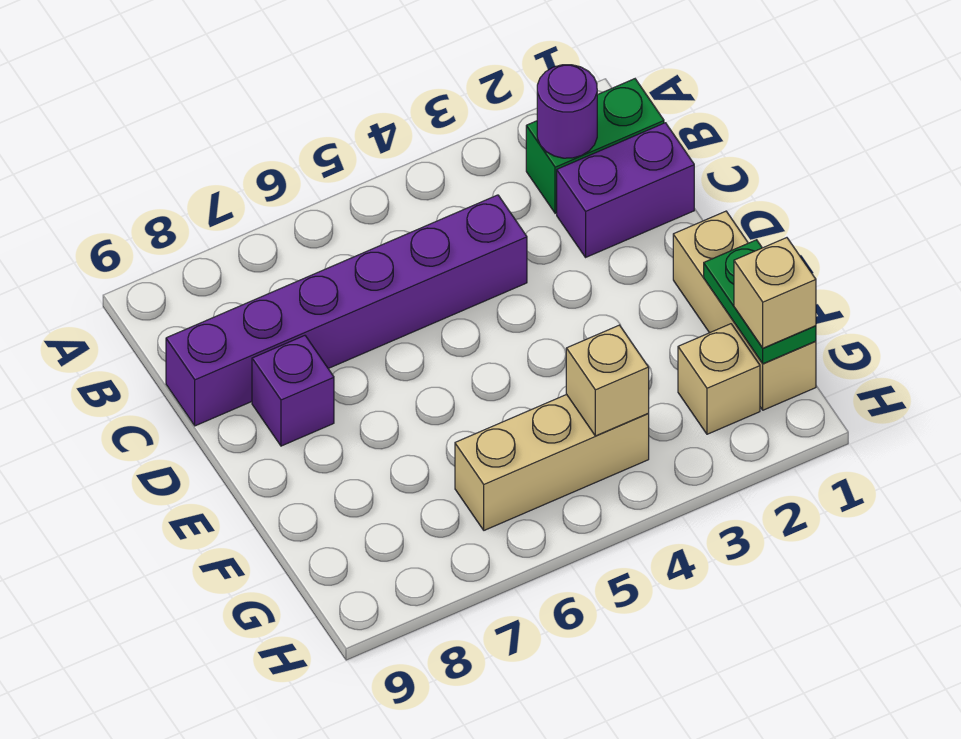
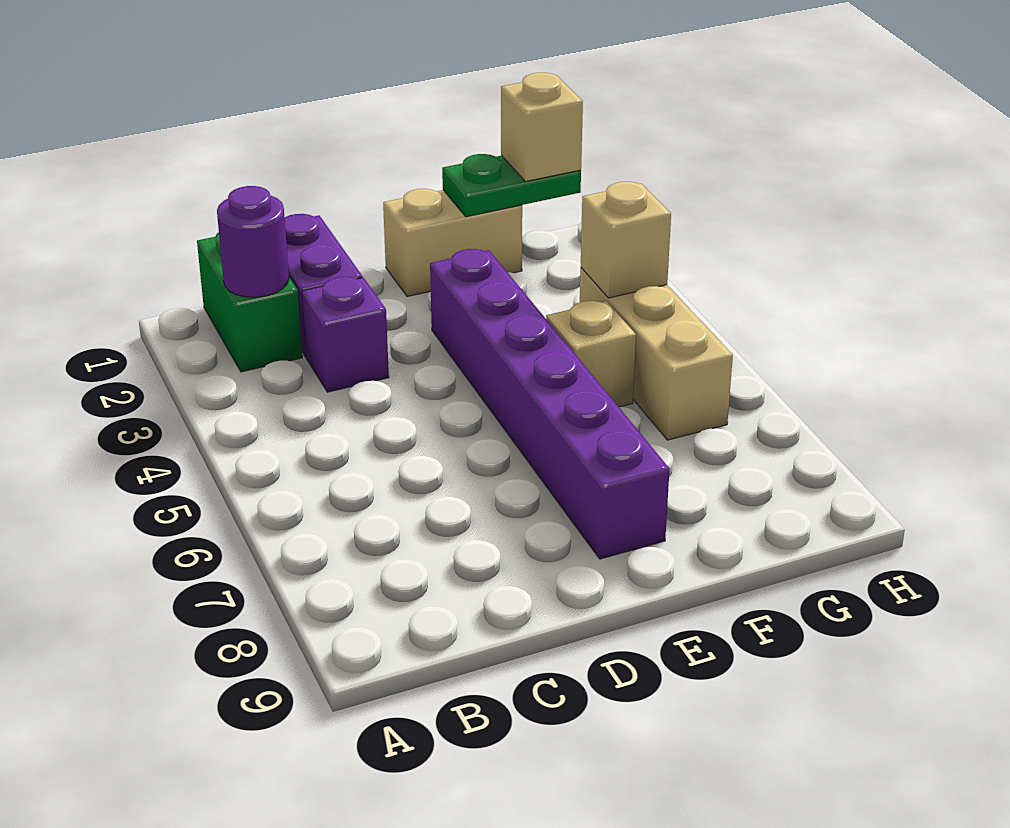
purple 1x6 brick [166,195,527,426] -> purple 1x6 brick moved to [430,249,670,559]
purple 1x1 brick [252,336,334,446] -> purple 1x1 brick moved to [302,277,389,392]
tan 1x3 brick [673,211,816,410] -> tan 1x2 brick [383,189,522,297]
tan 1x1 brick [678,324,760,434] -> tan 1x1 brick moved to [546,301,636,407]

